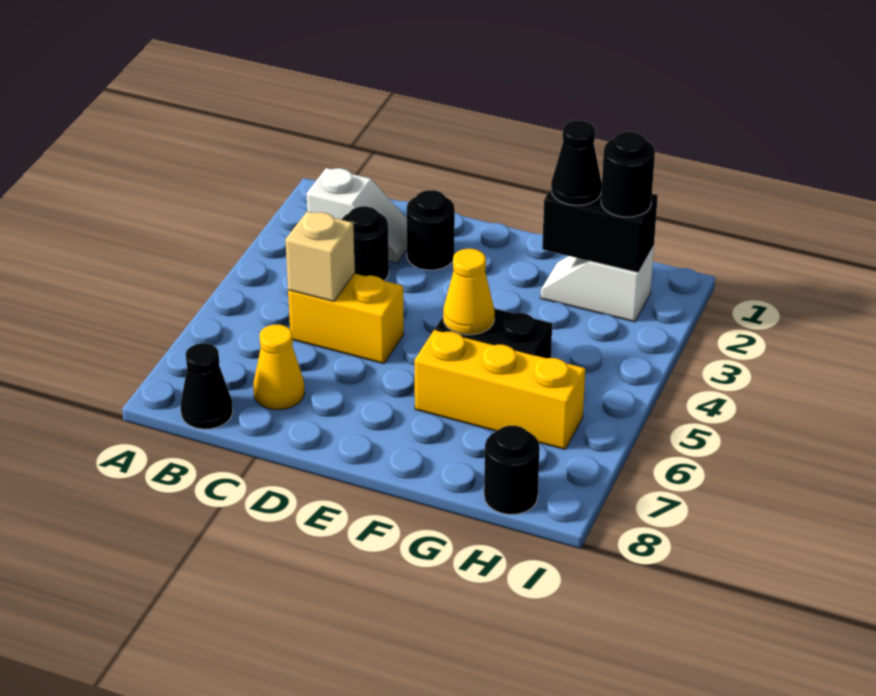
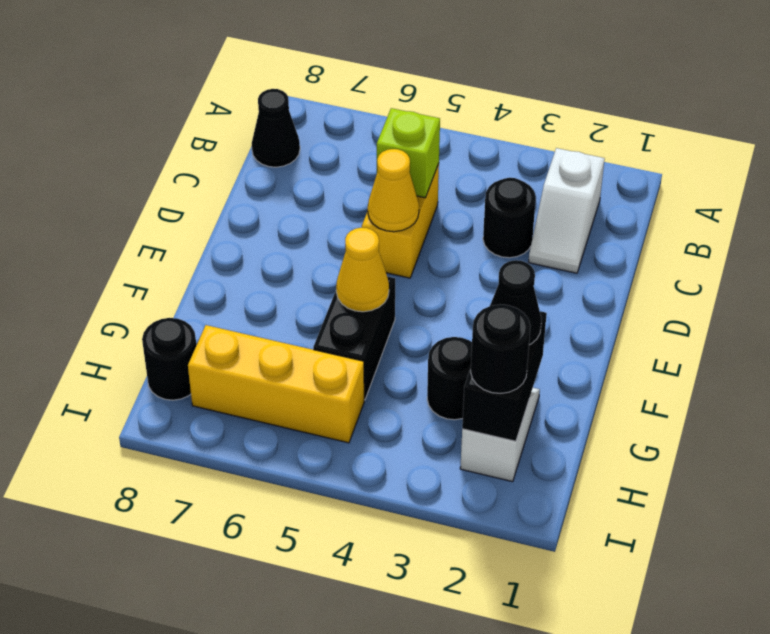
tan 1x1 brick [285,211,355,301] -> lime 1x1 brick [377,108,440,198]
yellow 1x1 cone [253,325,305,410] -> yellow 1x1 cone moved to [368,149,419,232]
black 1x1 round brick [407,190,455,270] -> black 1x1 round brick moved to [427,337,472,420]
yellow 1x3 brick [415,330,585,449] -> yellow 1x3 brick turned to [188,325,364,443]

